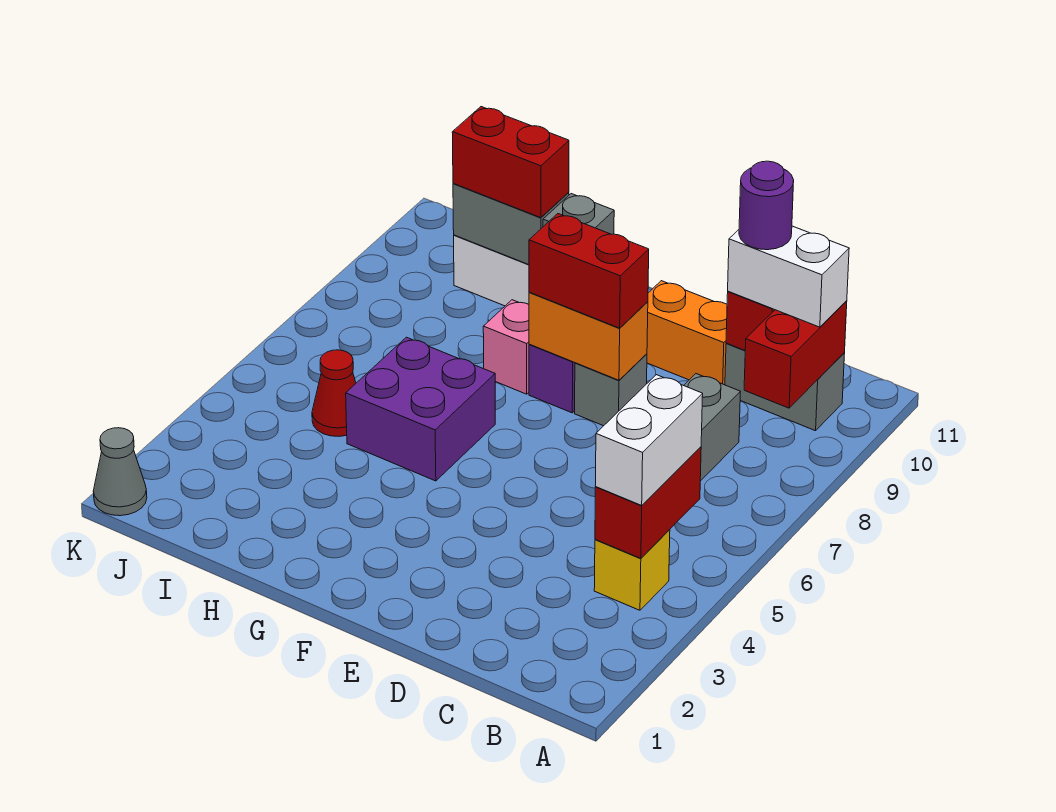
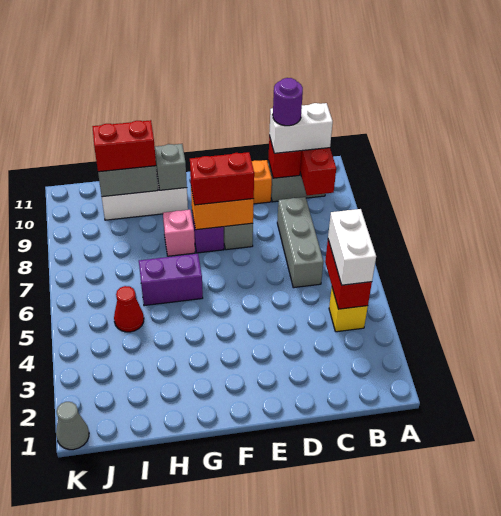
purple 2x2 brick [346,337,495,481] -> purple 1x2 brick [139,254,203,306]

